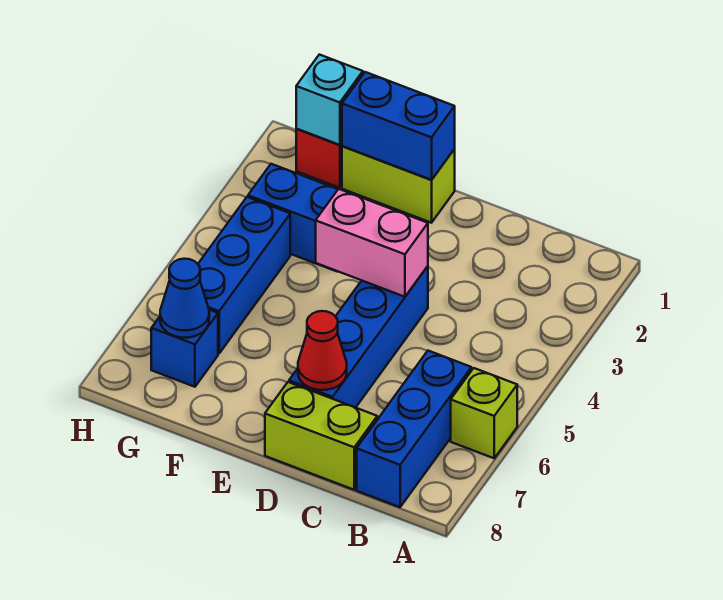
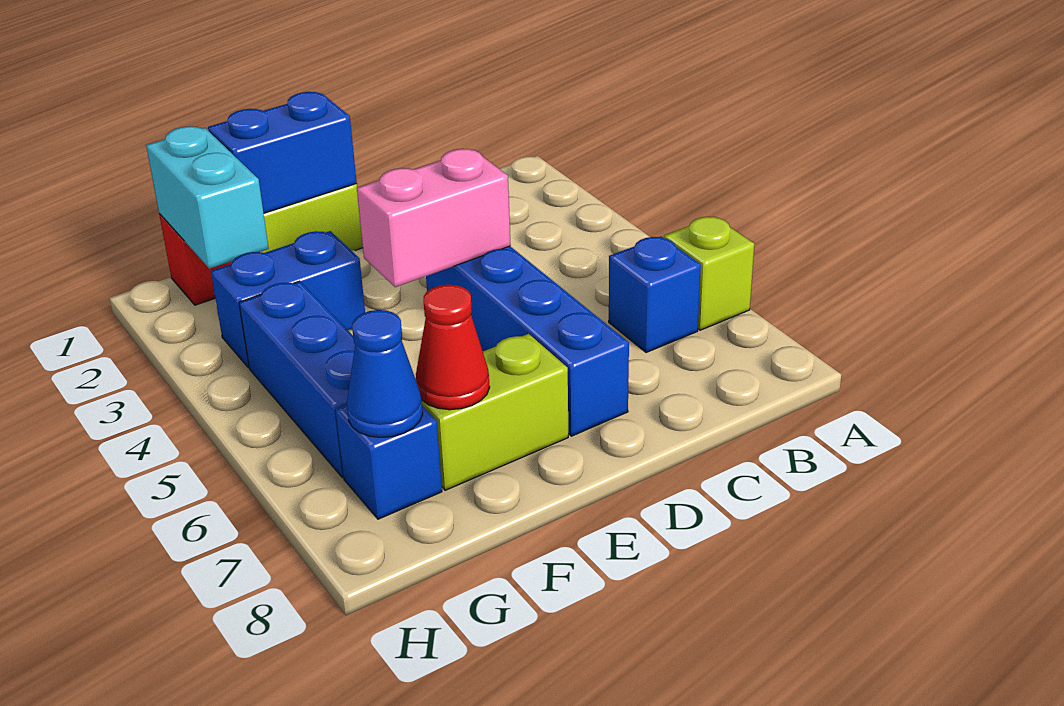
blue 1x3 brick [357,351,471,507] -> blue 1x1 brick [609,236,701,353]
lime 1x2 brick [265,382,377,490] -> lime 1x2 brick moved to [415,334,568,490]
red 1x1 cone [298,311,347,390] -> red 1x1 cone moved to [416,285,490,410]
cyan 1x1 brick [296,55,363,145] -> cyan 1x2 brick [146,126,269,269]

